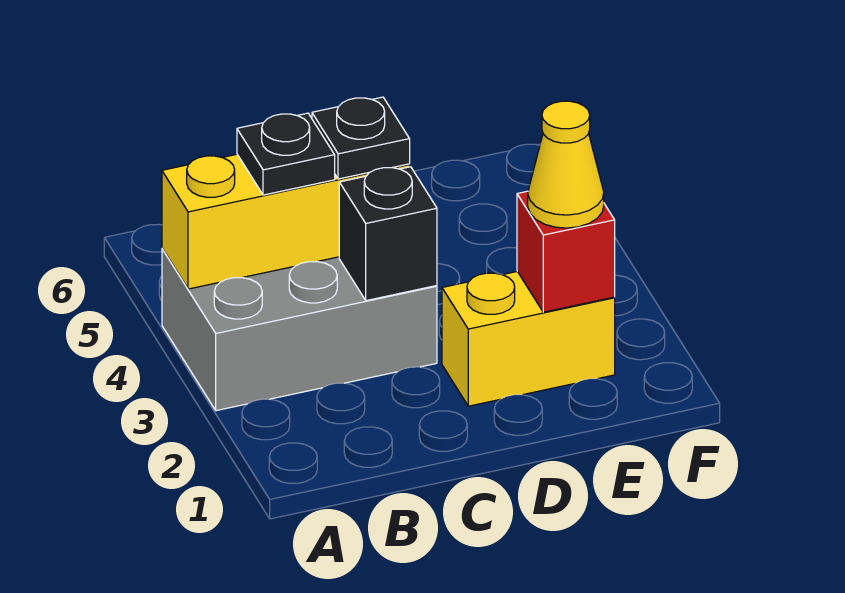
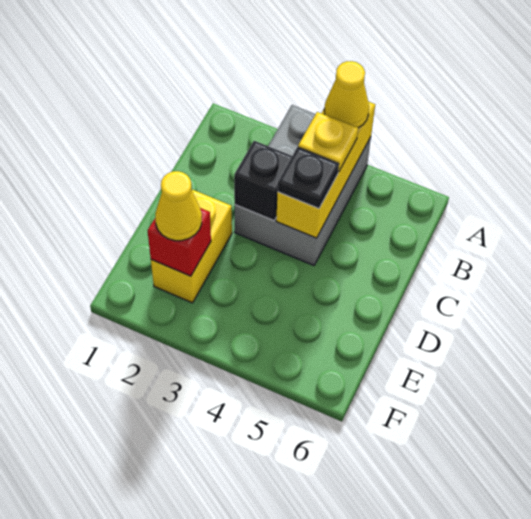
none -> yellow 1x1 cone [324,61,369,128]
black 1x1 plate [237,113,335,195] -> yellow 1x1 plate [298,112,358,172]

